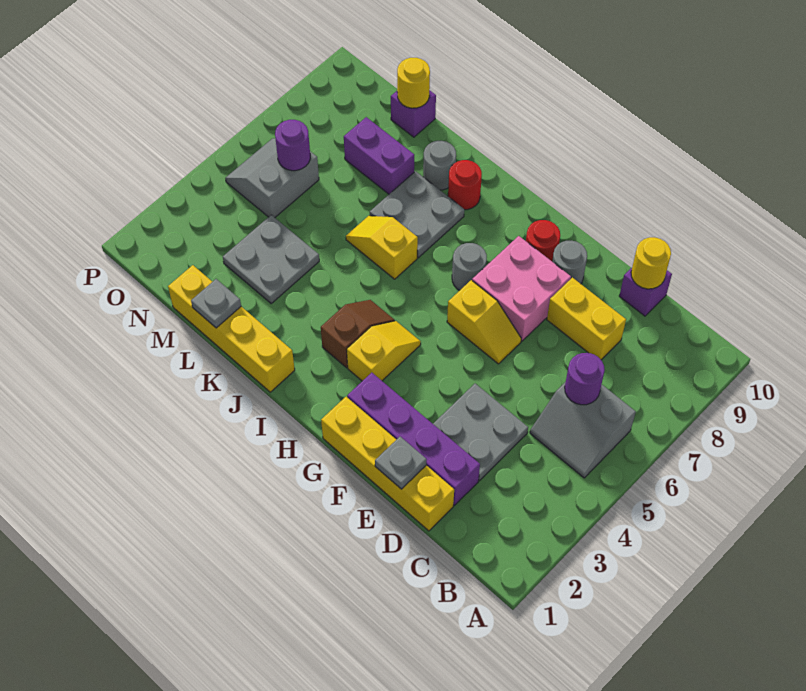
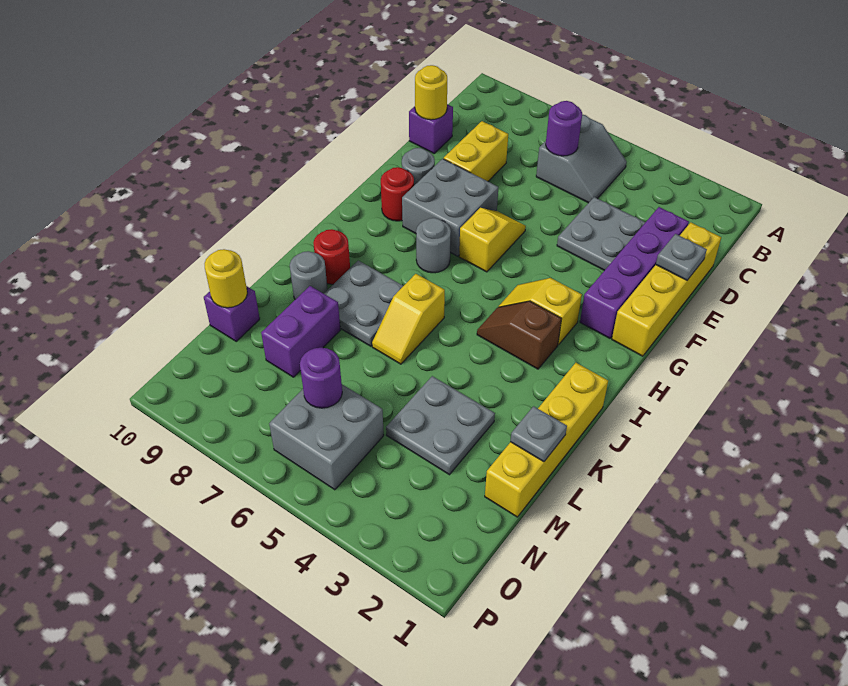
pink 2x2 brick [472,236,571,341] -> grey 2x2 brick [402,159,498,256]
grey 2x2 slope [225,138,319,218] -> grey 2x2 brick [269,384,384,490]

